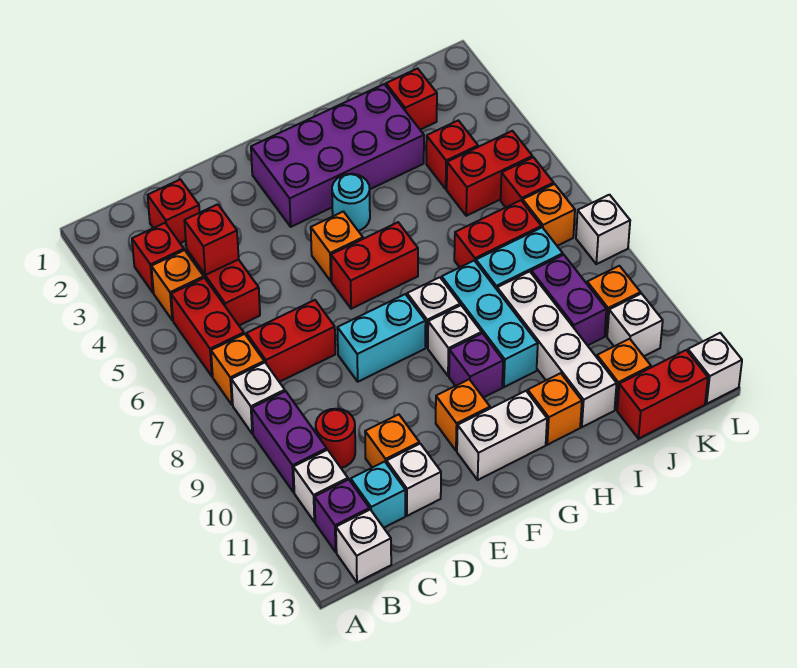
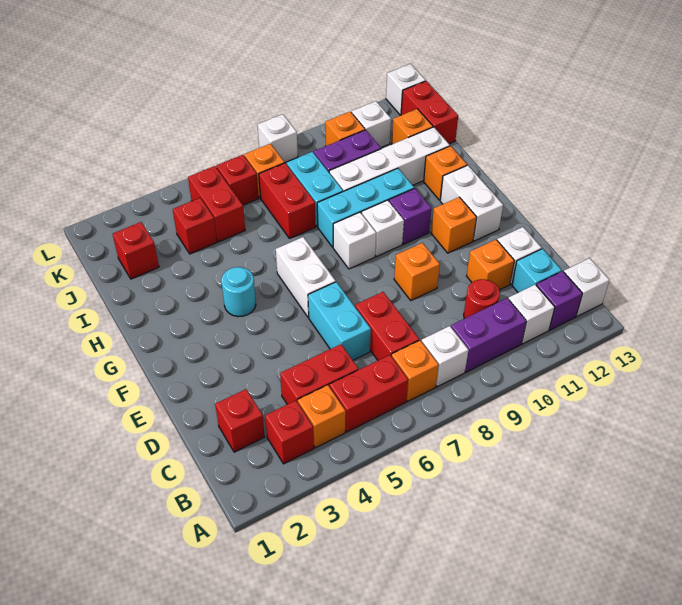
red 1x1 brick [184,204,239,275] -> none
cyan 1x2 brick [337,294,426,382] -> cyan 1x2 brick moved to [308,282,371,360]
purple 2x4 brick [251,84,424,227] -> none
orange 1x1 brick [311,212,363,281] -> orange 1x1 brick moved to [394,243,440,300]
red 1x2 brick [331,222,418,309] -> white 1x2 brick [276,237,336,318]

